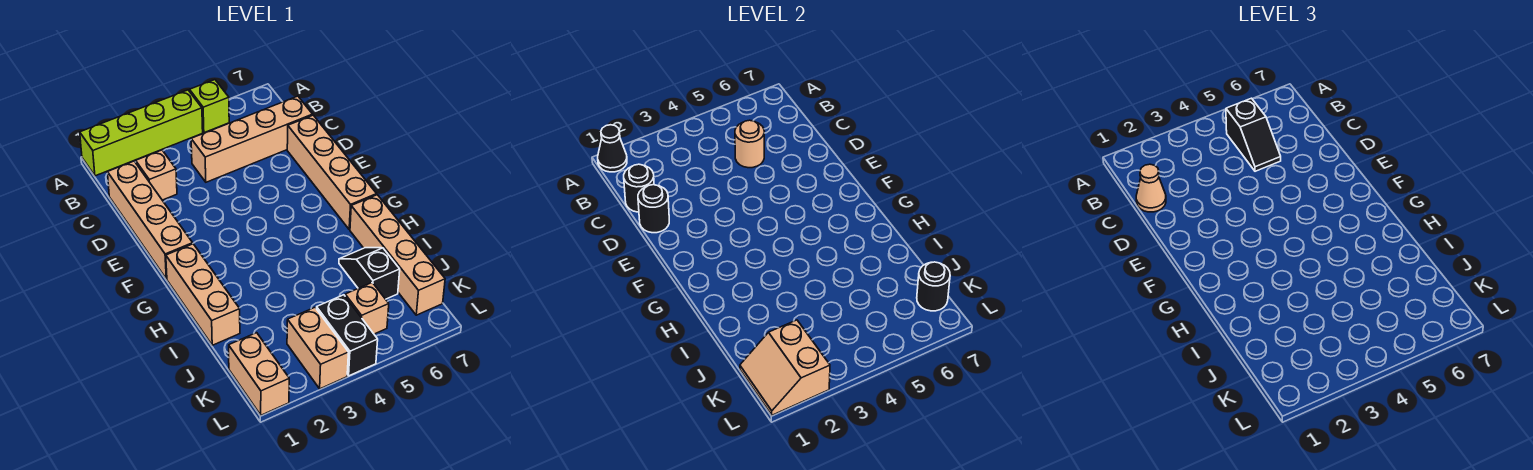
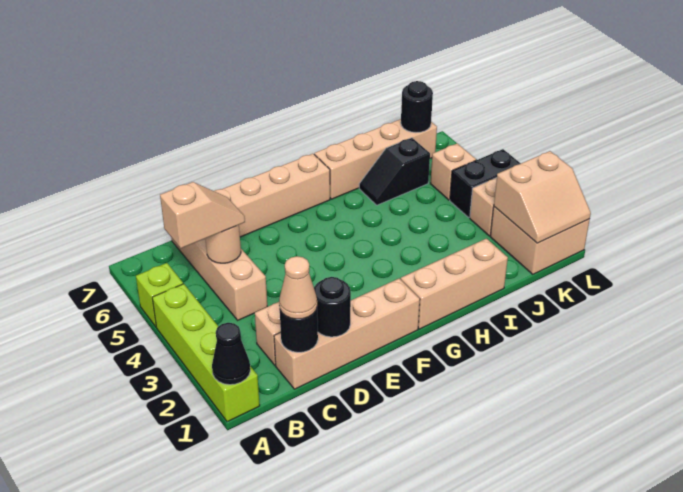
black 1x2 slope [1226,98,1281,171] -> tan 1x2 slope [160,182,245,248]
tan 1x2 brick [229,333,289,415] -> tan 2x2 brick [490,207,590,274]

